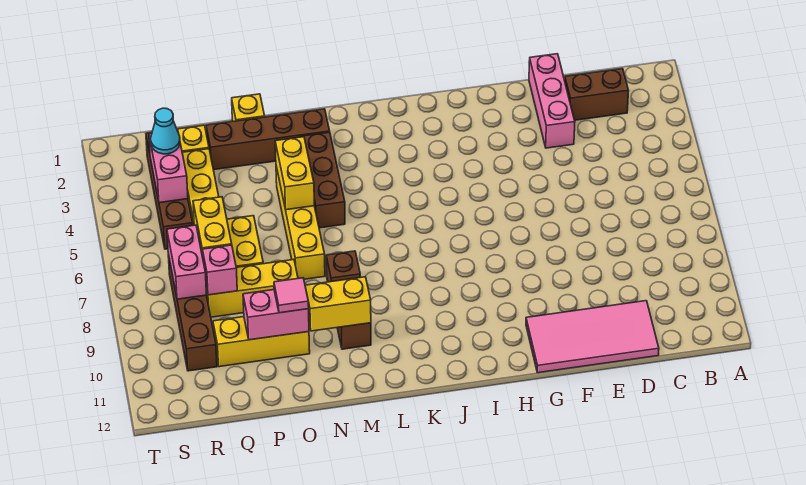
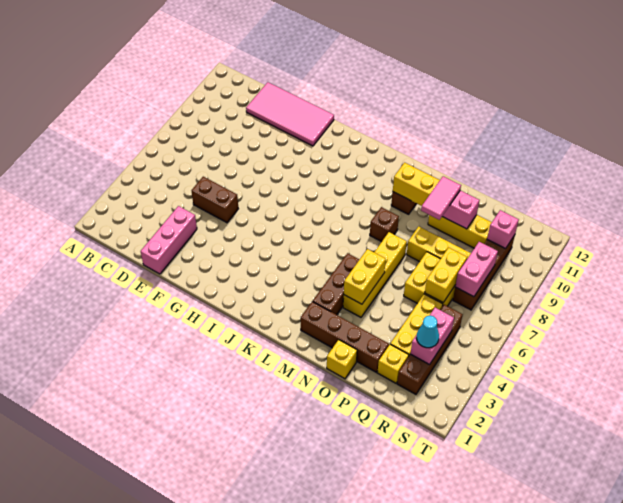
brown 1x2 brick [565,69,629,120] -> brown 1x2 brick moved to [192,177,238,223]
pink 1x1 tile [274,278,309,313] -> pink 1x2 tile [421,176,461,220]
pink 1x1 brick [202,245,237,295] -> pink 1x1 brick moved to [487,210,519,249]

